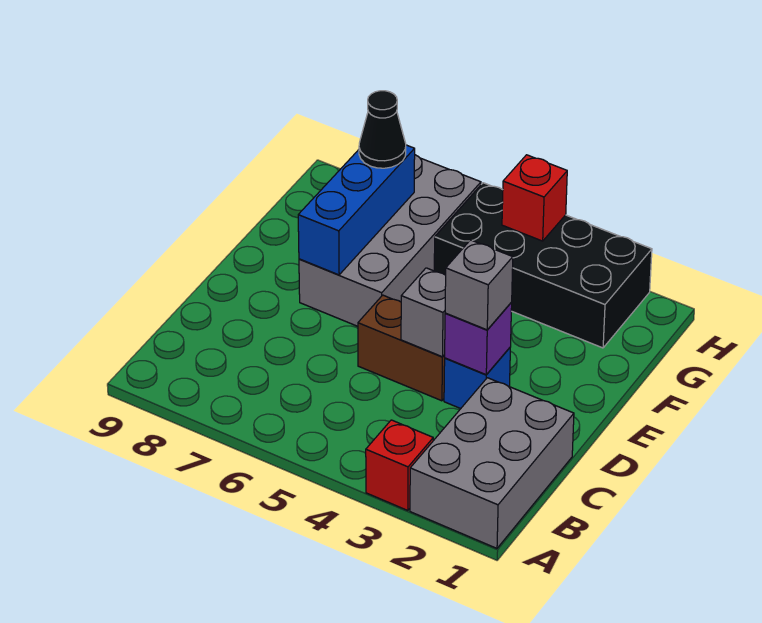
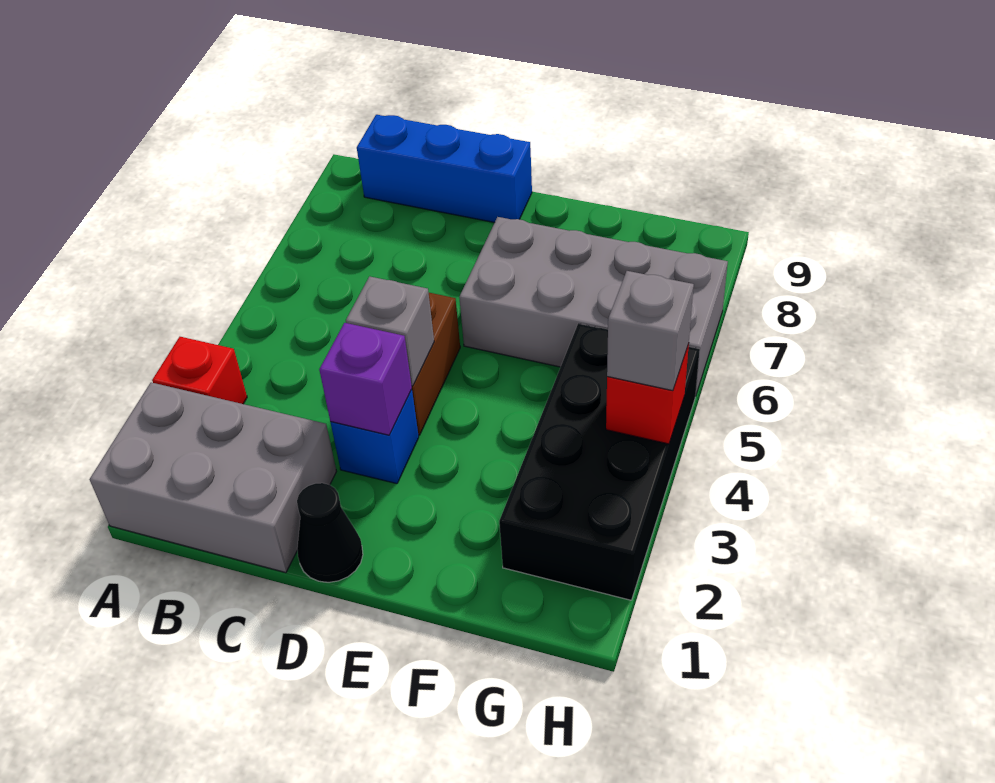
grey 1x1 brick [445,240,513,330] -> grey 1x1 brick moved to [607,271,694,391]
blue 1x3 brick [298,145,415,275] -> blue 1x3 brick moved to [357,115,532,223]
black 1x1 cone [359,91,406,168] -> black 1x1 cone moved to [297,483,363,582]

